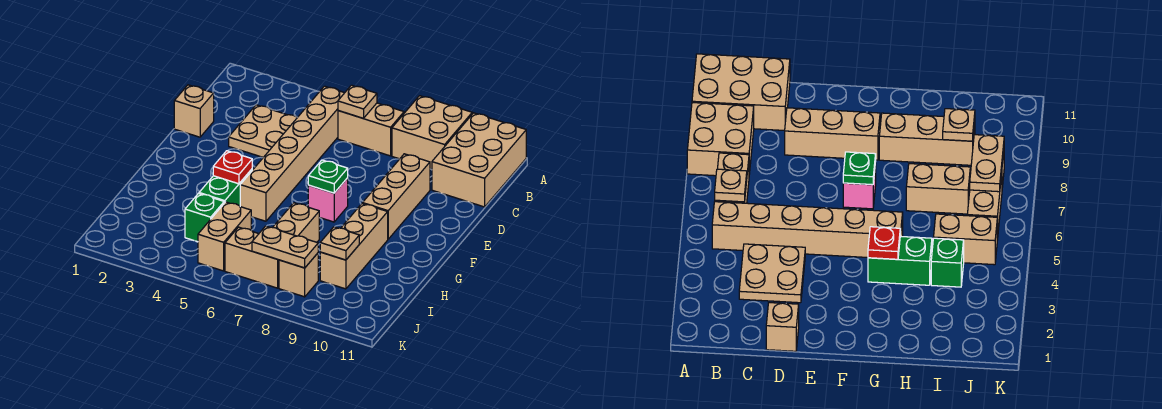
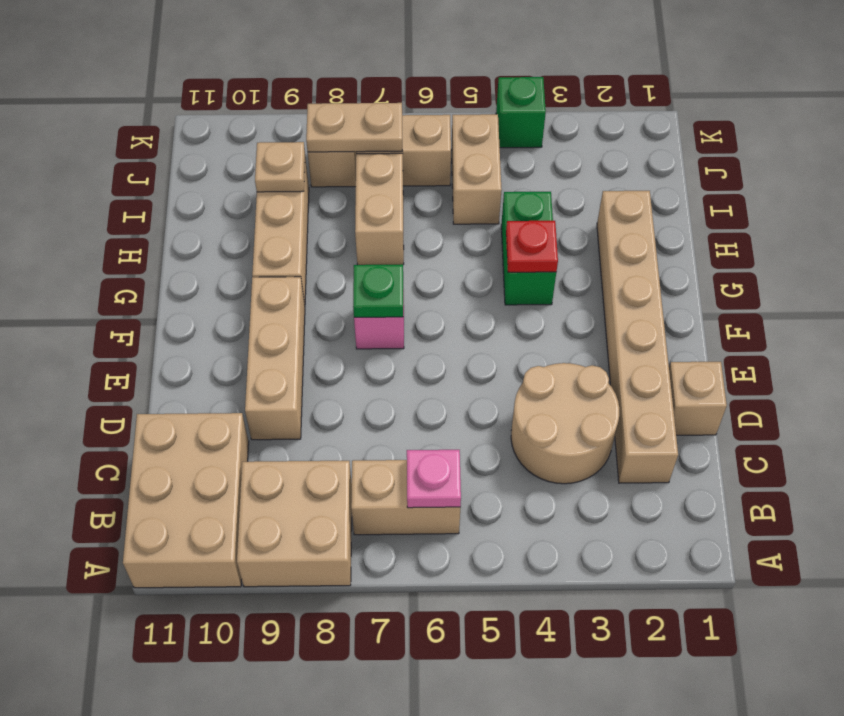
tan 1x6 brick [240,86,344,221] -> tan 1x6 brick moved to [597,191,678,483]
tan 1x1 plate [338,85,377,118] -> pink 1x1 plate [407,450,461,508]
tan 2x2 plate [229,105,297,157] -> tan 2x2 round brick [511,363,619,484]
green 1x1 brick [185,193,224,242] -> green 1x1 brick moved to [496,77,546,148]

